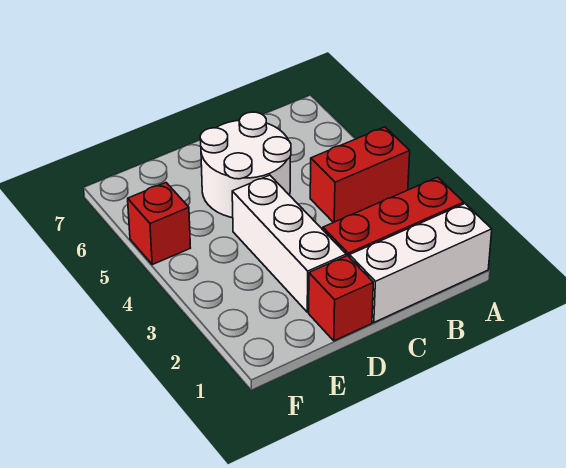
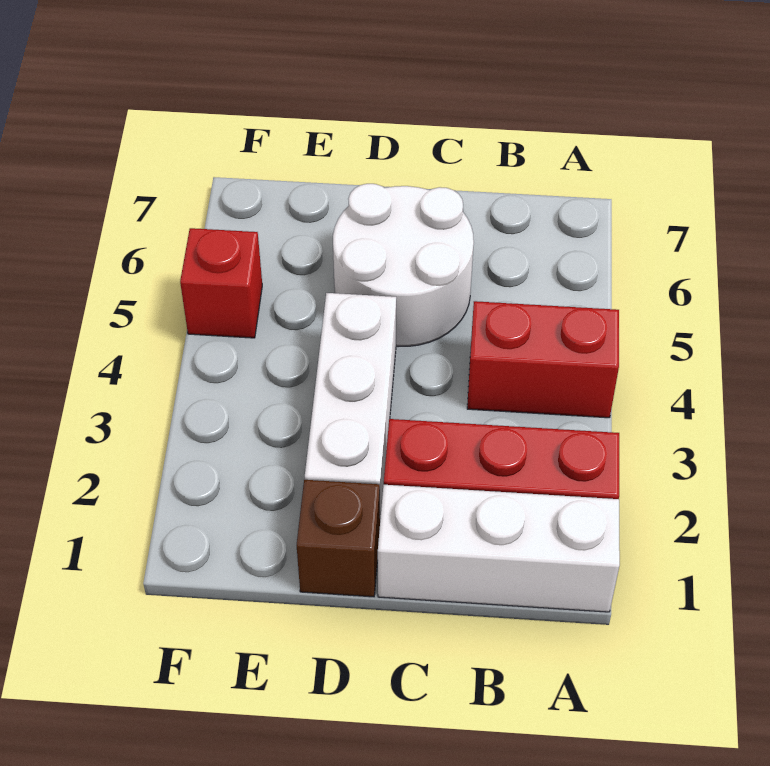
red 1x1 brick [309,256,373,341] -> brown 1x1 brick [297,480,380,597]

